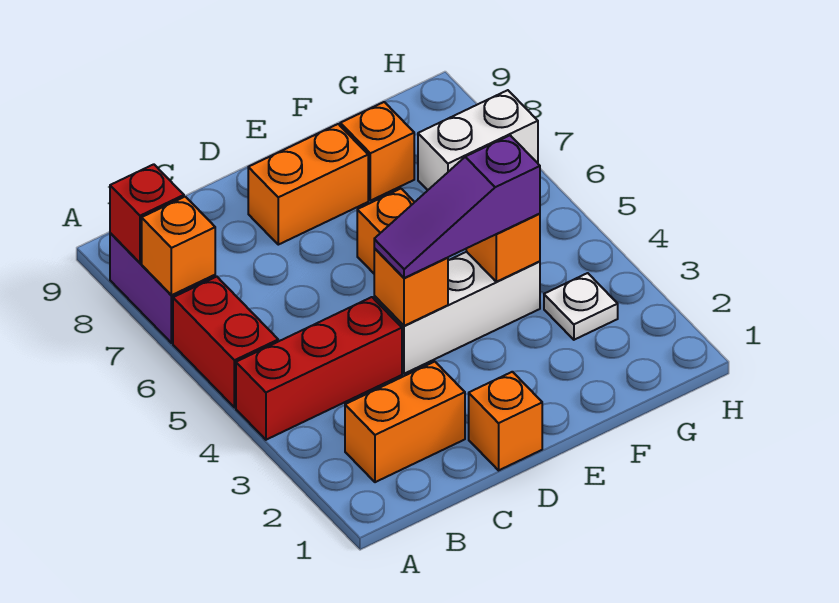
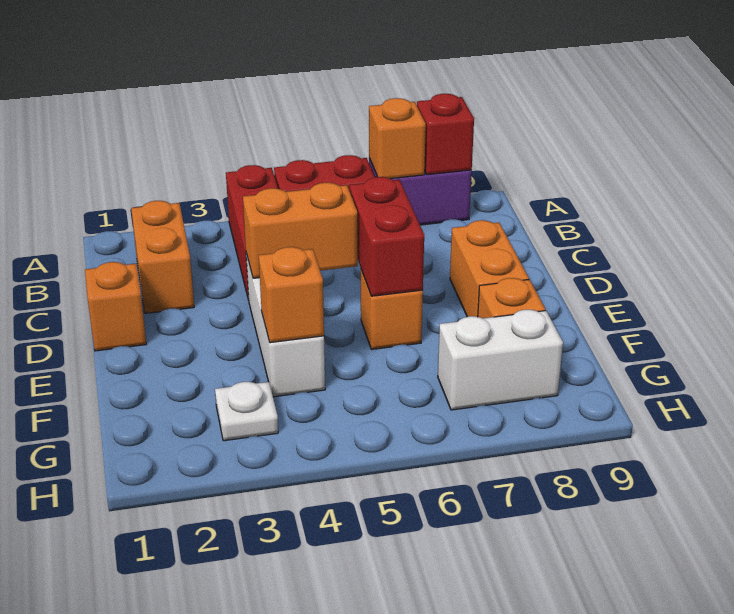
orange 1x1 brick [374,248,448,326] -> orange 1x2 brick [243,183,358,278]
purple 1x3 slope [374,135,540,278] -> none
none -> red 1x2 brick [350,177,424,296]
white 1x2 brick [418,90,538,190] -> white 1x2 brick turned to [438,310,563,410]

